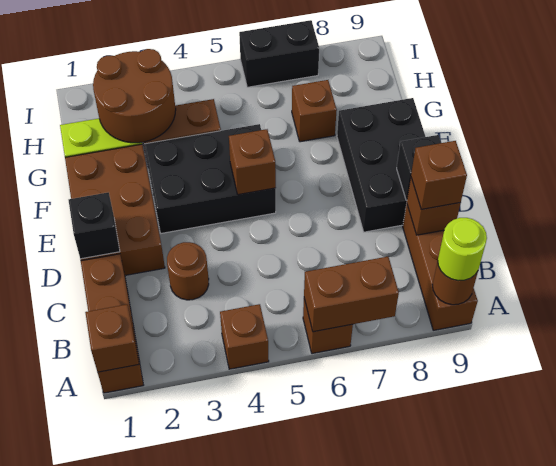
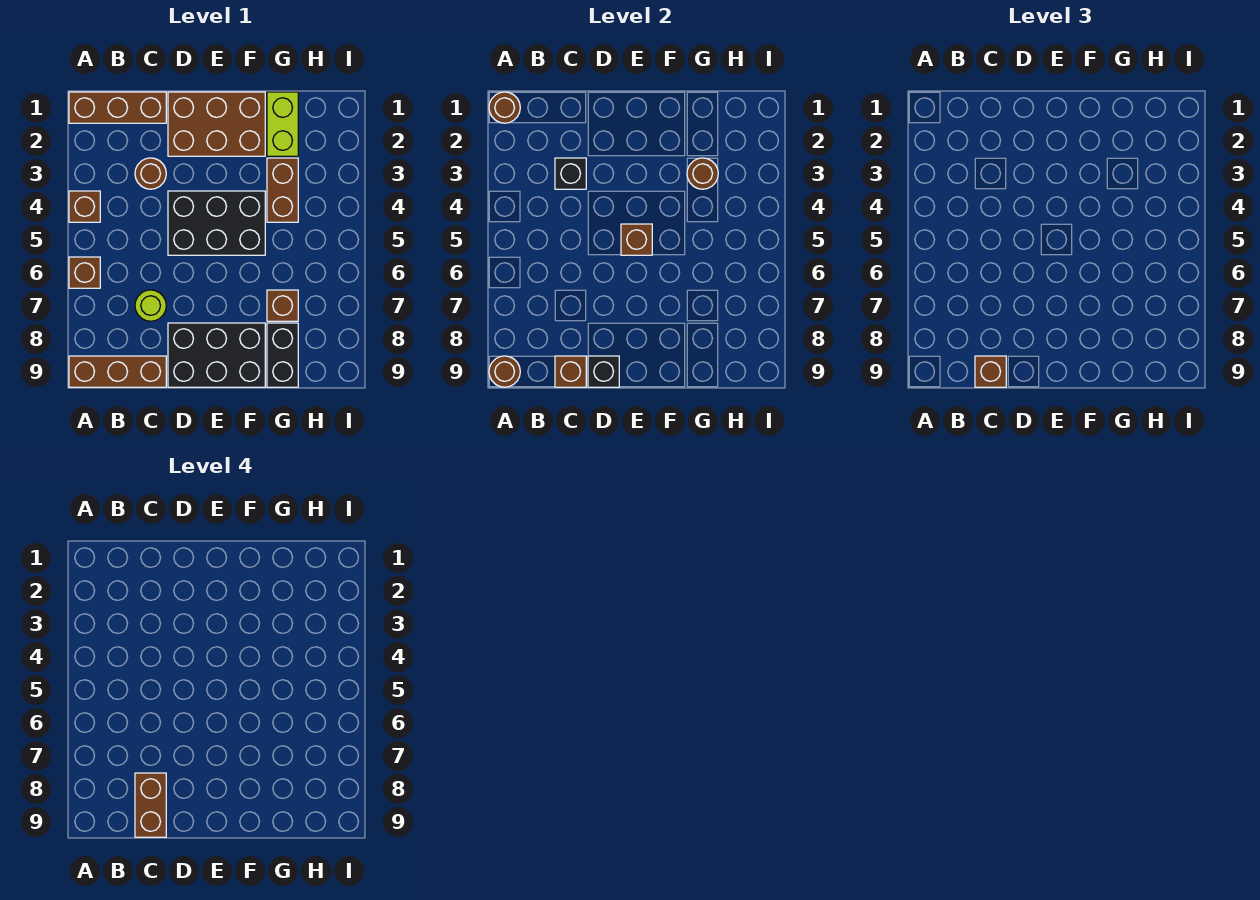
brown 1x1 brick [85,304,139,372] -> brown 1x1 round brick [489,92,520,123]
brown 1x2 brick [304,257,399,332] -> brown 1x2 brick moved to [135,773,166,837]
lime 1x1 round brick [438,218,487,281] -> lime 1x1 round brick moved to [135,290,166,321]
black 1x1 brick [69,192,120,259] -> black 1x1 brick moved to [555,158,586,189]
black 2x3 brick [144,124,276,233] -> black 2x3 brick turned to [168,191,265,255]
brown 2x2 round brick [93,49,176,143] -> brown 1x1 round brick [687,158,718,189]
black 1x2 brick [239,20,319,87] -> black 1x2 brick moved to [267,323,298,387]

